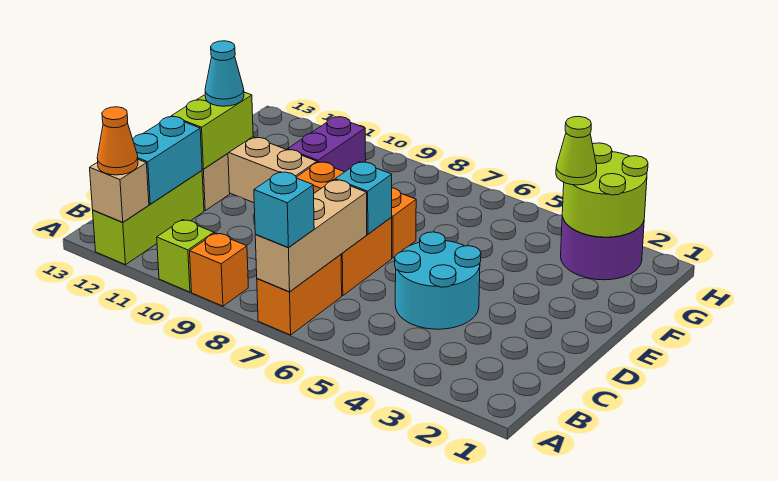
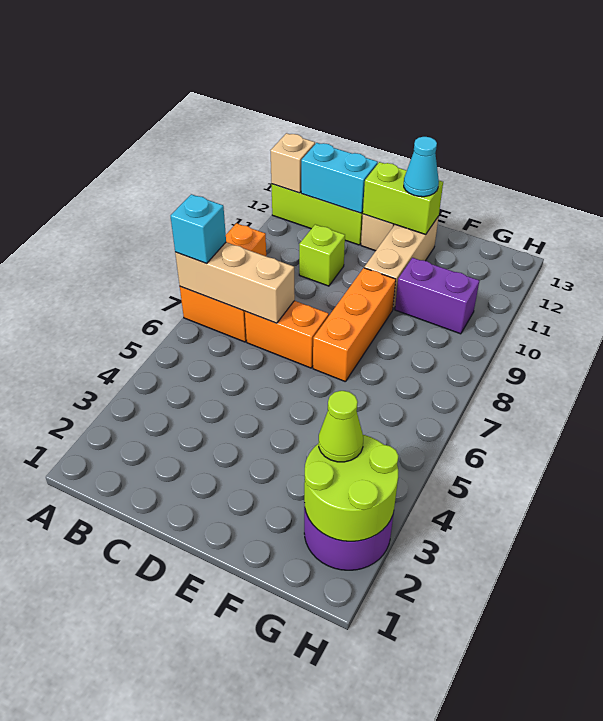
lime 1x1 brick [157,220,214,292] -> lime 1x1 brick moved to [299,225,345,286]
orange 1x1 cone [97,107,138,175] -> none
cyan 2x2 round brick [395,232,481,329] -> none
cyan 1x1 brick [335,162,392,234] -> none

